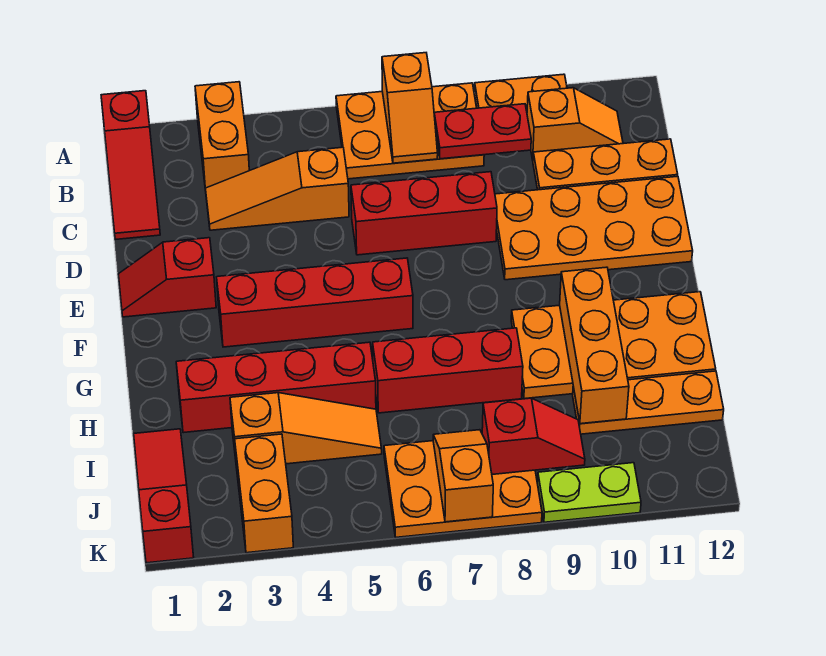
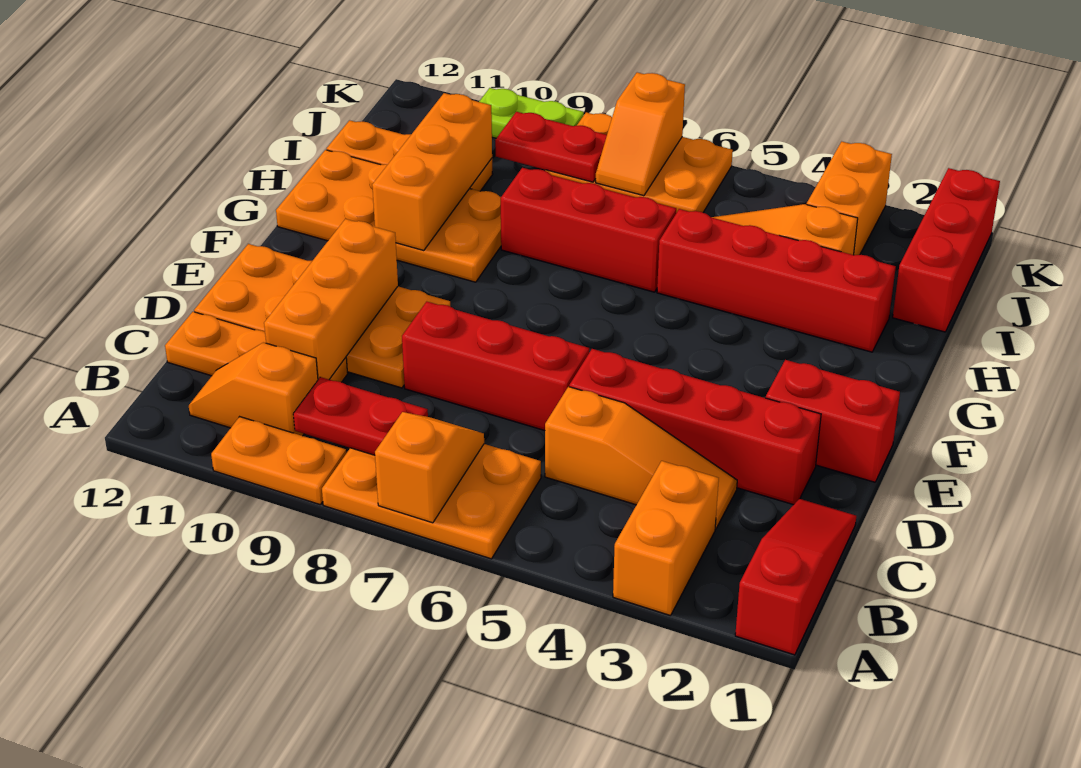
none -> orange 1x3 brick [264,219,398,380]
red 1x2 slope [118,238,216,317] -> red 1x2 brick [766,360,900,482]
red 1x4 brick [217,258,413,347] -> red 1x4 brick moved to [569,349,821,505]
red 1x3 slope [134,429,194,563] -> red 1x3 brick [893,168,1000,332]
red 1x2 slope [482,398,585,474] -> red 1x2 plate [495,112,607,182]

